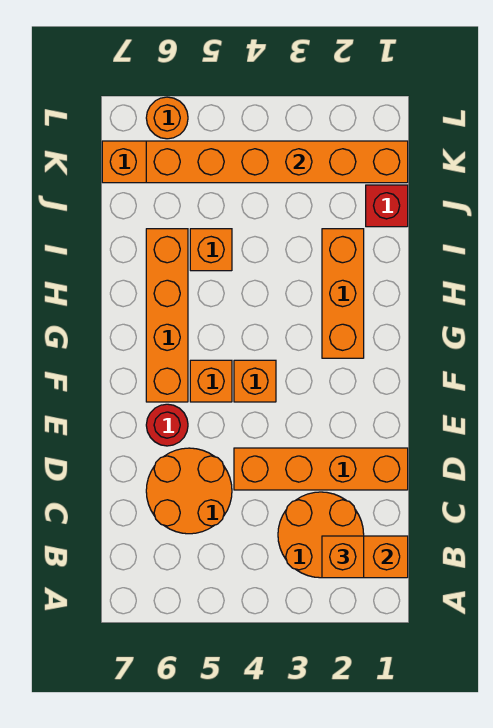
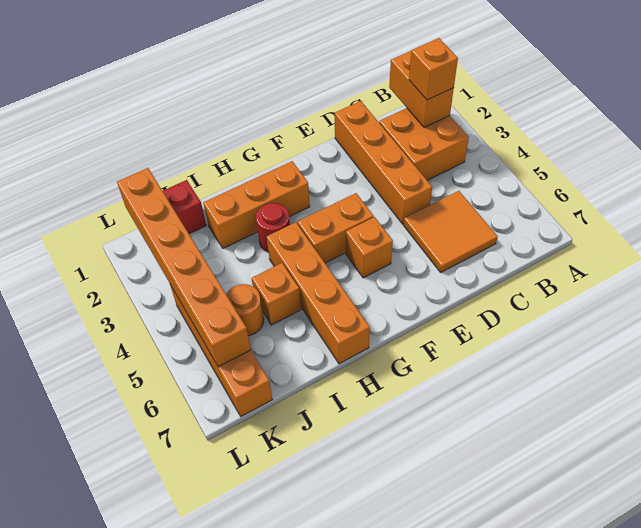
orange 2x2 round brick [278,492,364,578] -> orange 2x2 brick [379,108,469,180]
orange 2x2 round brick [146,448,232,534] -> orange 2x2 tile [403,191,498,272]
red 1x1 round brick [146,404,188,446] -> red 1x1 round brick moved to [256,203,290,252]
orange 1x1 brick [234,360,276,402] -> orange 1x2 brick [298,193,374,263]
orange 1x4 brick [146,229,188,402] -> orange 1x4 brick turned to [267,222,370,364]
orange 1x1 round brick [146,97,188,139] -> orange 1x1 round brick moved to [226,284,264,336]

